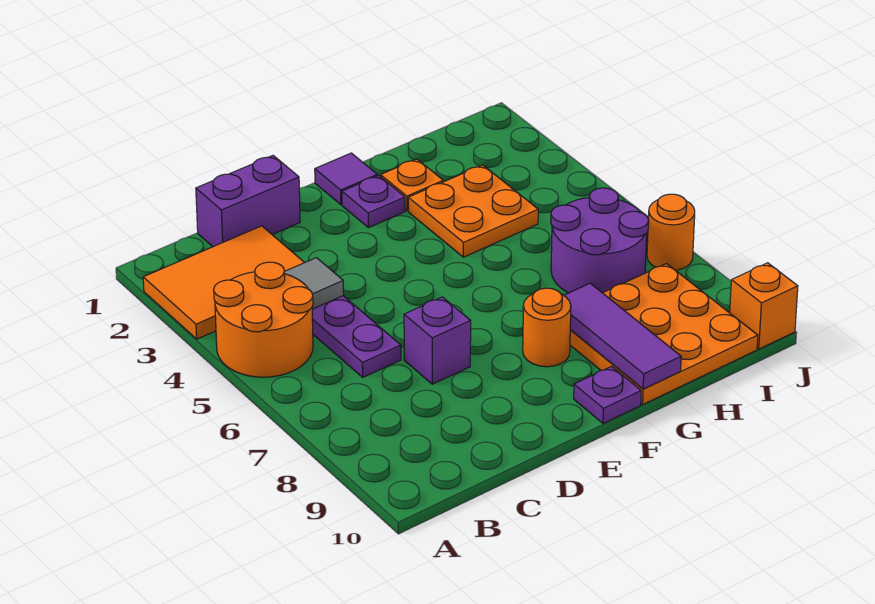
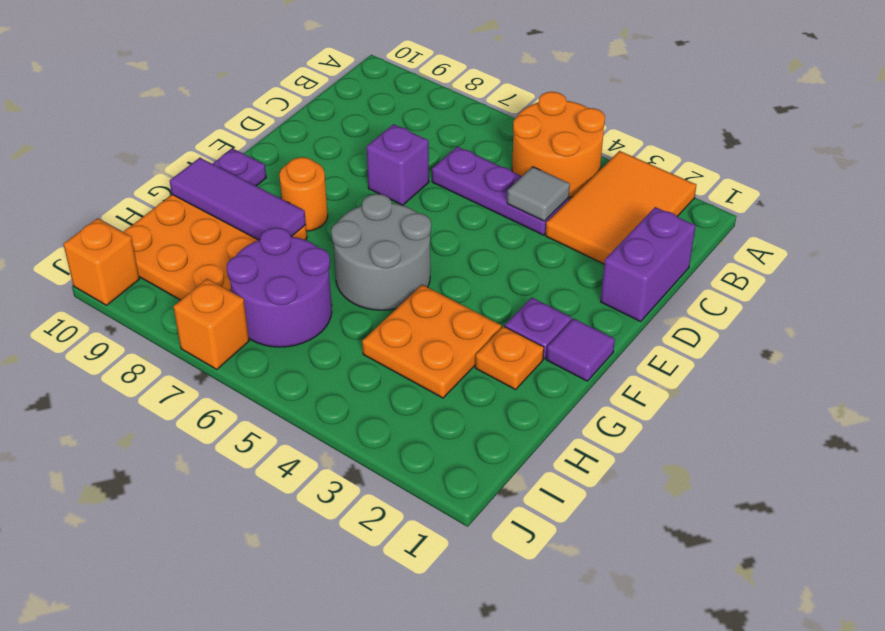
none -> grey 2x2 round brick [331,194,431,310]
orange 1x1 round brick [647,194,695,270] -> orange 1x1 brick [173,279,249,369]

